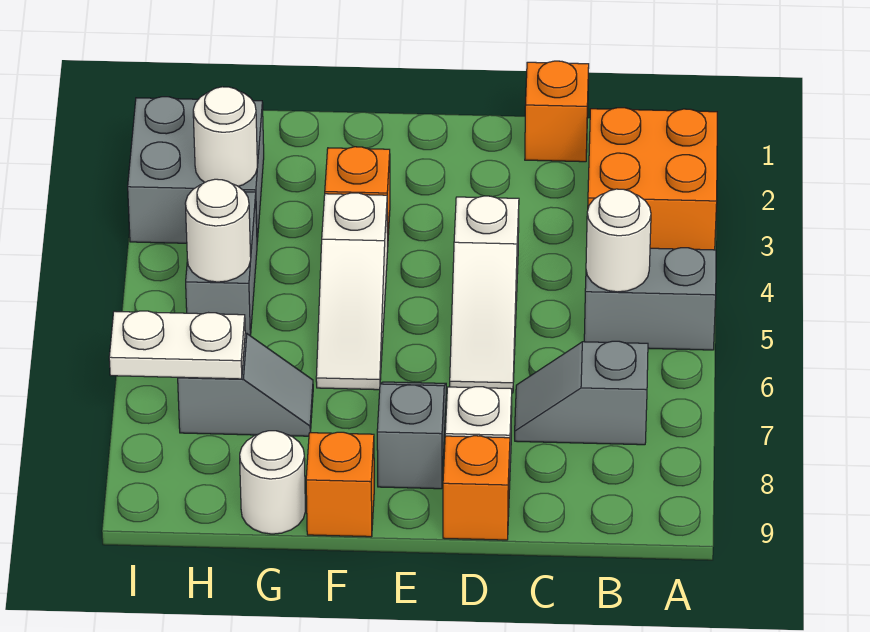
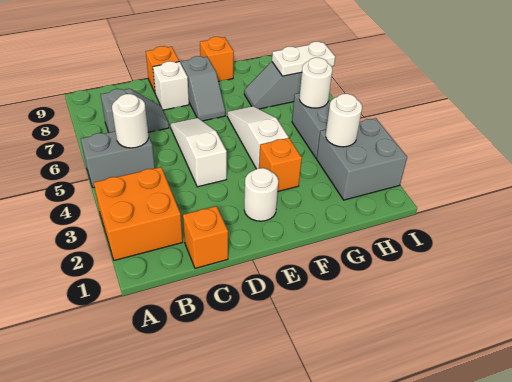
white 1x1 round brick [240,431,305,534] -> white 1x1 round brick moved to [244,168,278,221]

